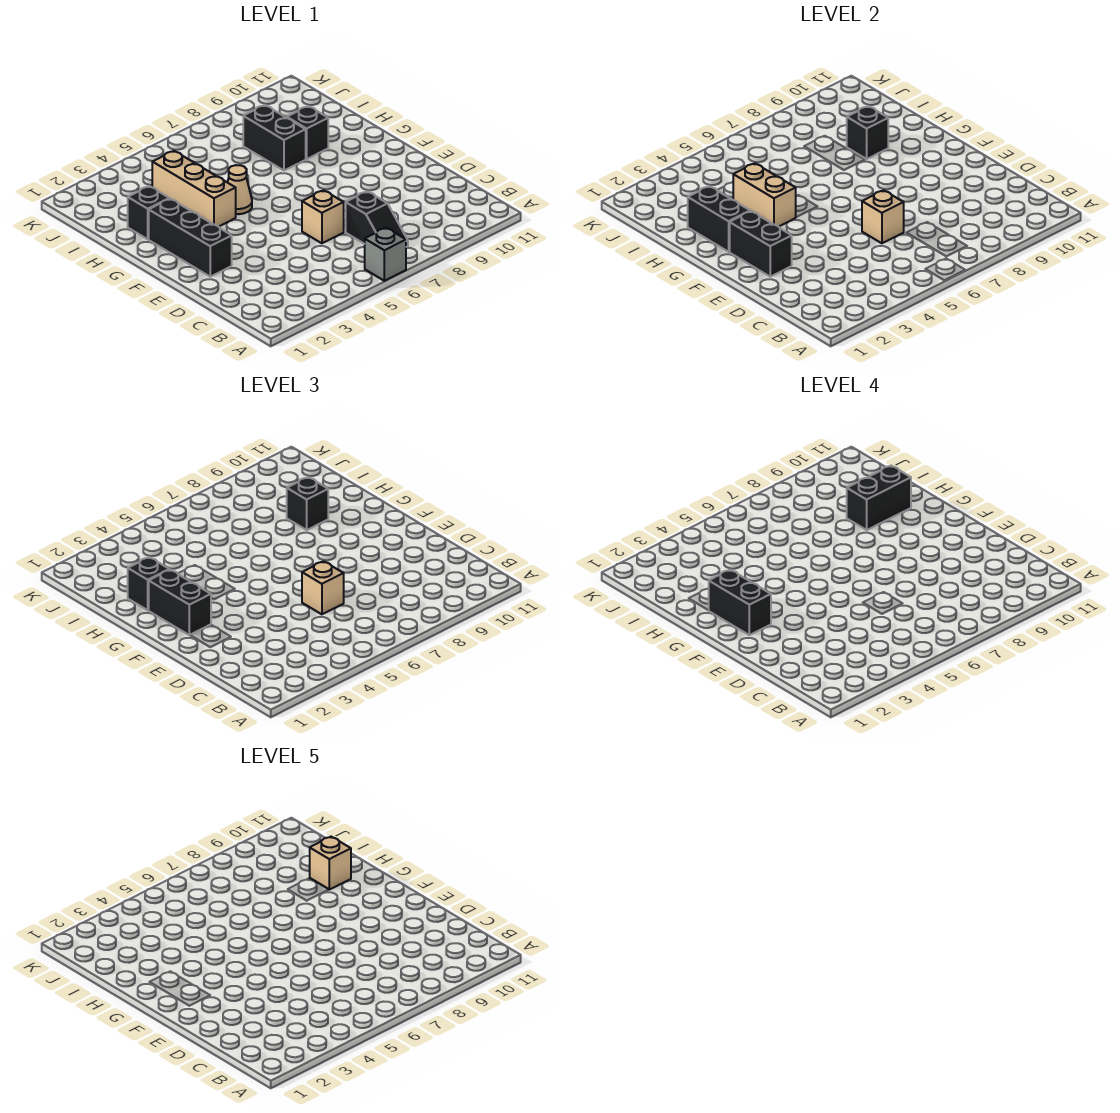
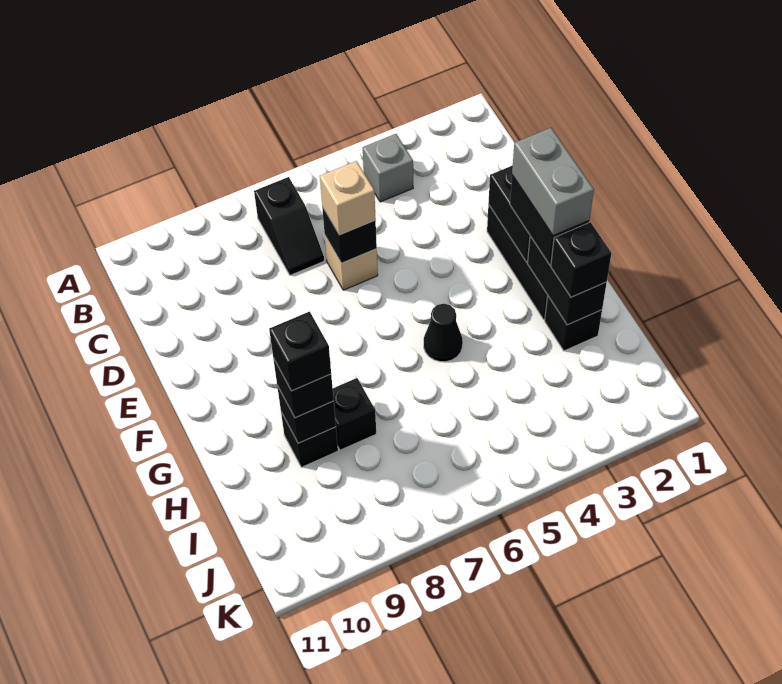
grey 1x1 brick [365,228,406,281] -> grey 1x1 brick moved to [363,134,413,202]
black 1x2 slope [346,191,408,247] -> black 1x2 slope turned to [254,177,324,275]
tan 1x1 brick [862,190,904,243] -> black 1x1 brick [322,207,377,263]
black 1x2 brick [708,570,771,635] -> grey 1x2 brick [512,128,594,236]
tan 1x3 brick [152,151,236,227] -> none
tan 1x2 brick [733,163,796,227] -> none
tan 1x1 cone [227,165,252,214] -> black 1x1 cone [424,304,463,362]
black 1x2 brick [243,105,306,170] -> black 1x1 brick [333,378,376,450]
black 1x2 brick [847,466,911,530] -> black 1x1 brick [269,312,331,391]
tan 1x1 brick [310,837,351,890] -> none

